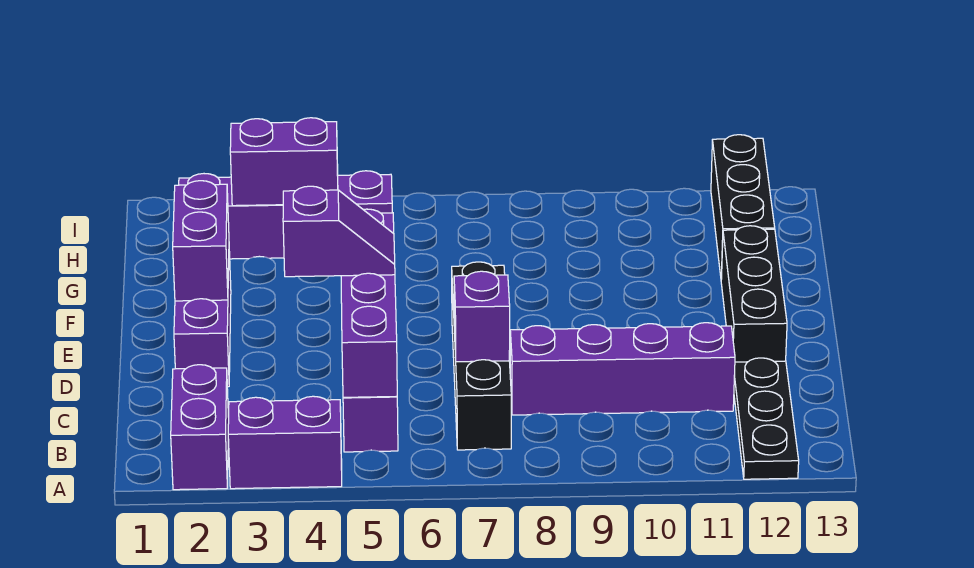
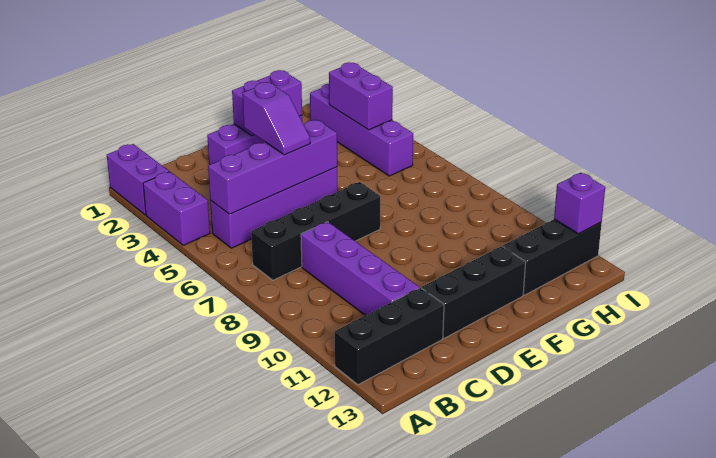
purple 1x2 brick [171,365,229,490] -> purple 1x2 brick turned to [107,144,169,215]
black 1x3 plate [734,358,799,479] -> black 1x3 brick [335,288,444,385]
purple 1x1 brick [454,271,510,362] -> purple 1x1 brick moved to [554,173,605,234]

